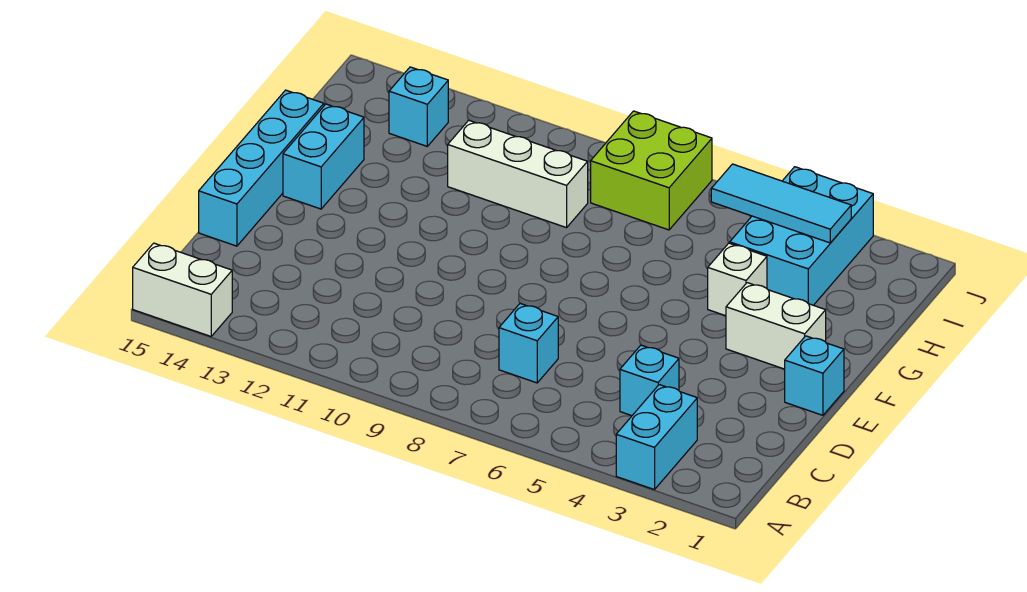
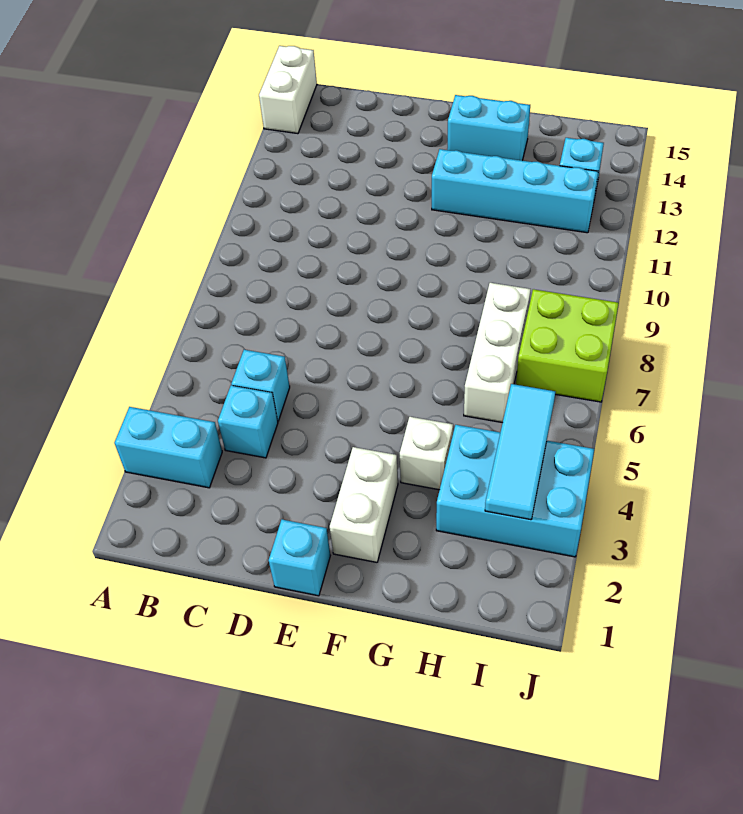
cyan 1x1 brick [499,304,558,383] -> cyan 1x1 brick moved to [231,350,290,421]
cyan 1x4 brick [199,90,324,246] -> cyan 1x4 brick moved to [432,149,598,233]
white 1x3 brick [448,120,588,228] -> white 1x3 brick moved to [464,283,531,423]

